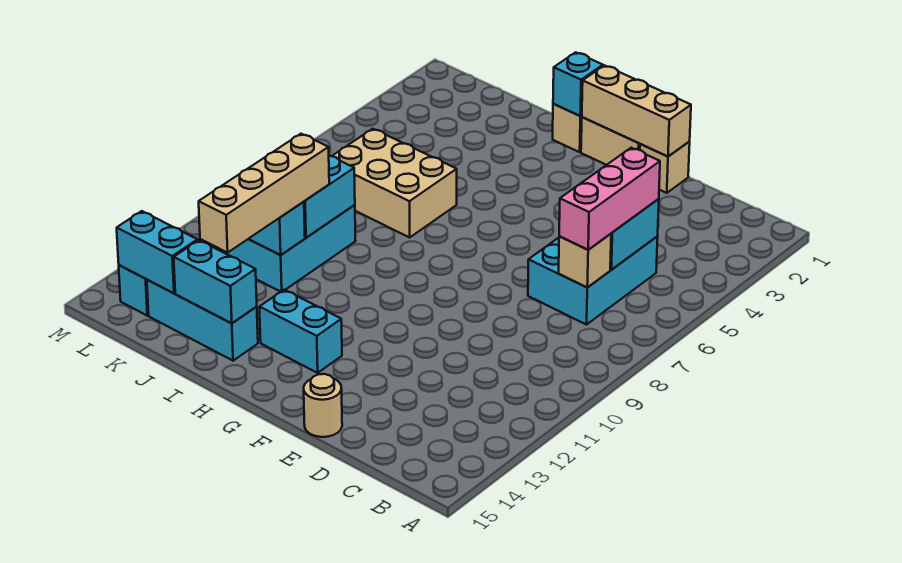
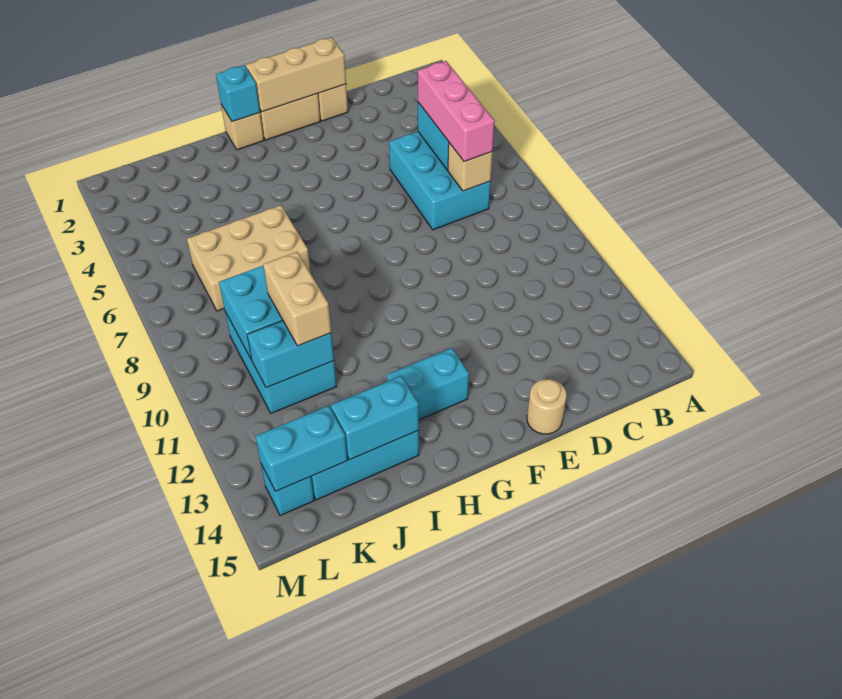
tan 1x4 brick [199,134,329,253] -> tan 1x2 brick [263,252,331,346]

